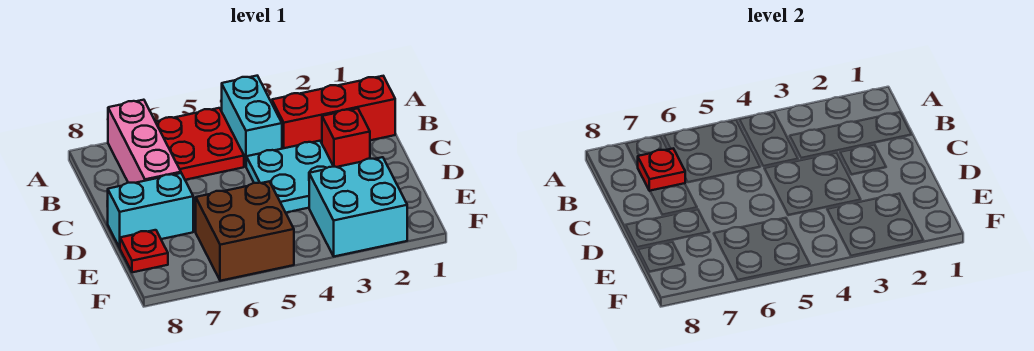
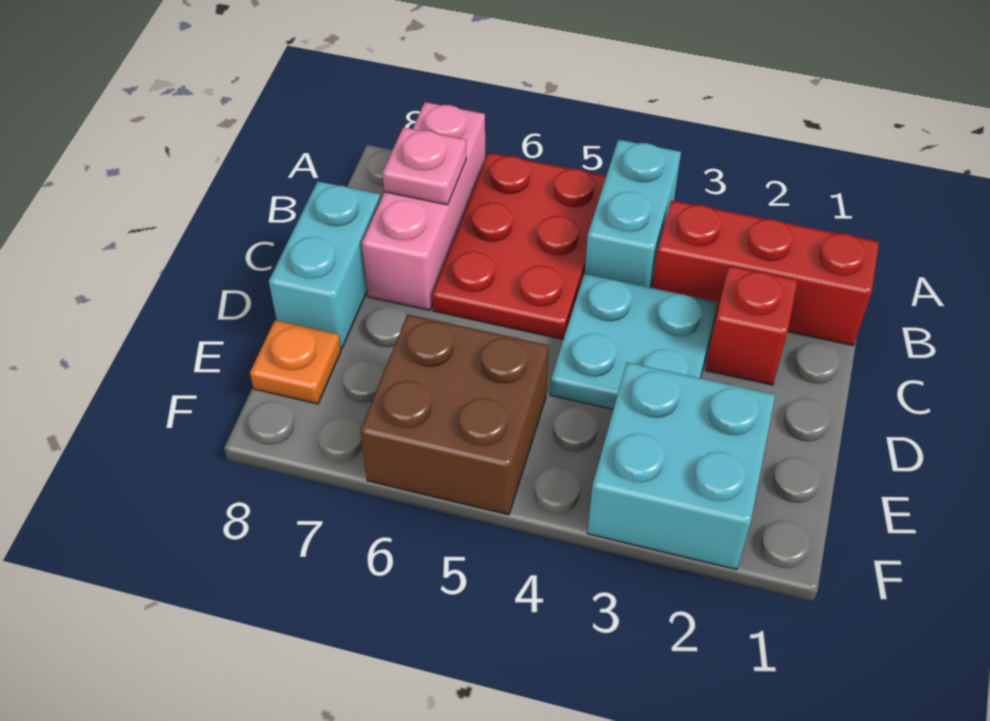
red 2x2 plate [155,108,244,180] -> red 2x3 plate [432,153,606,339]
red 1x1 plate [638,149,686,191] -> pink 1x1 plate [383,127,466,205]
cyan 1x2 brick [108,173,193,248] -> cyan 1x2 brick turned to [269,181,381,348]
red 1x1 plate [120,230,168,272] -> orange 1x1 plate [250,320,341,404]

